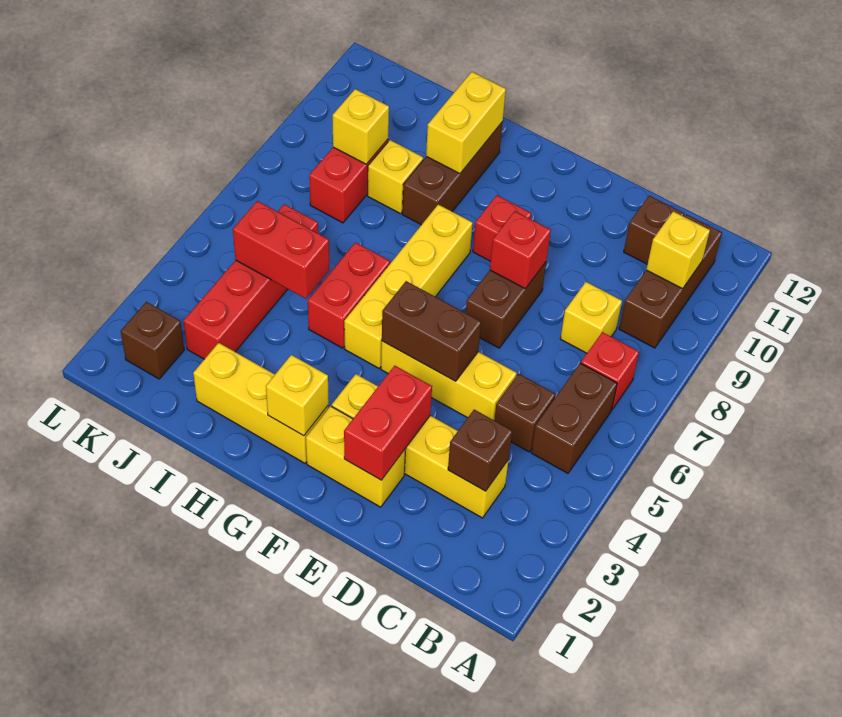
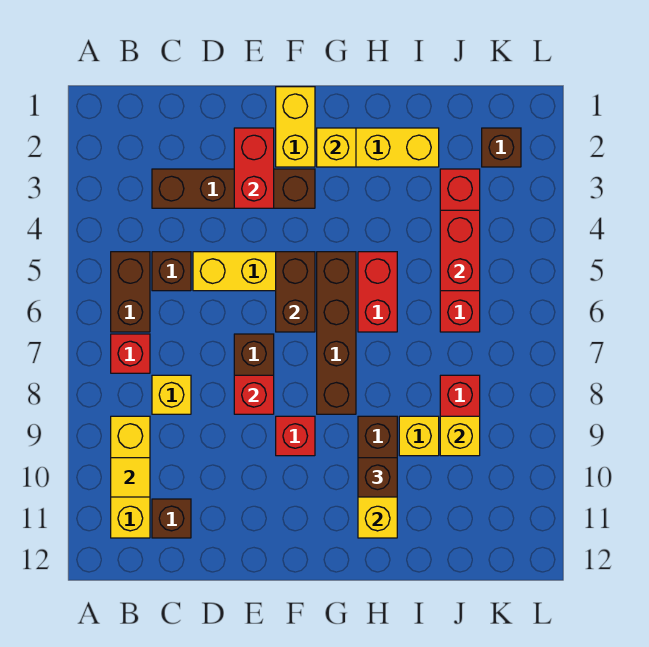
brown 1x3 brick [619,214,722,348] -> yellow 1x3 brick [111,416,150,538]
yellow 1x1 brick [646,211,710,289] -> yellow 1x1 tile [111,458,150,497]
yellow 1x4 brick [332,374,509,518] -> brown 1x4 brick [152,169,315,208]
brown 1x1 brick [448,410,512,491] -> brown 1x1 brick moved to [358,458,397,497]
yellow 1x2 brick [306,406,405,507] -> yellow 1x2 brick turned to [276,87,315,167]
brown 1x2 brick [382,281,481,381] -> brown 1x2 brick turned to [276,252,315,332]
yellow 1x4 brick [344,205,473,368] -> brown 1x4 brick [317,252,356,414]
red 1x2 brick [233,201,329,299] -> red 1x2 brick turned to [440,210,480,291]

